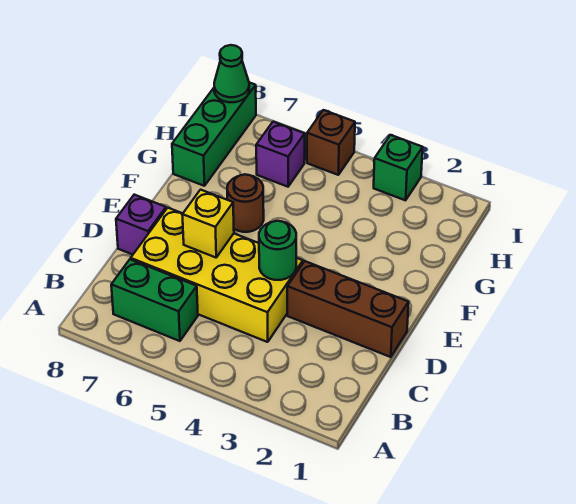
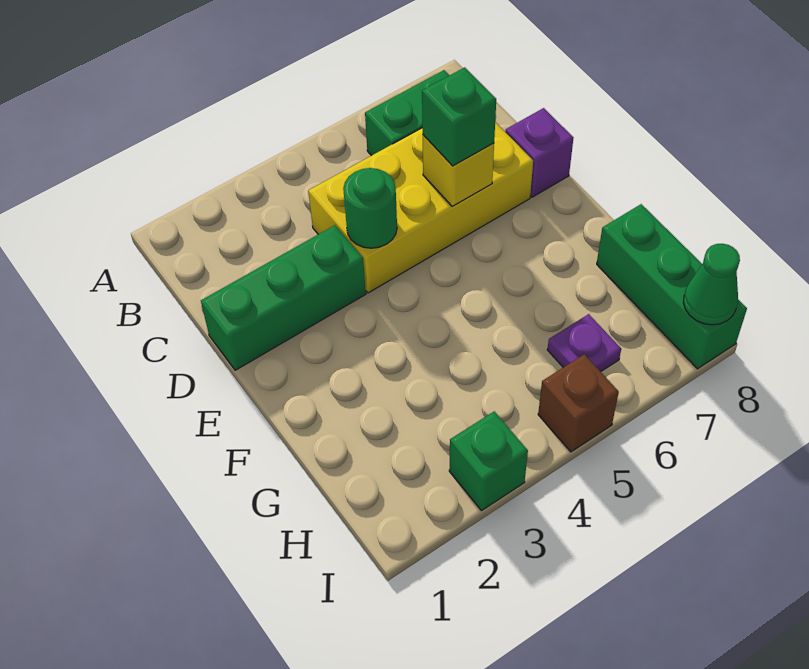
brown 1x3 brick [287,261,409,357] -> green 1x3 brick [201,225,366,370]
none -> green 1x1 brick [422,67,496,166]
brown 1x1 round brick [227,174,264,232] -> none
purple 1x1 brick [256,122,305,187] -> purple 1x1 plate [547,314,621,372]

